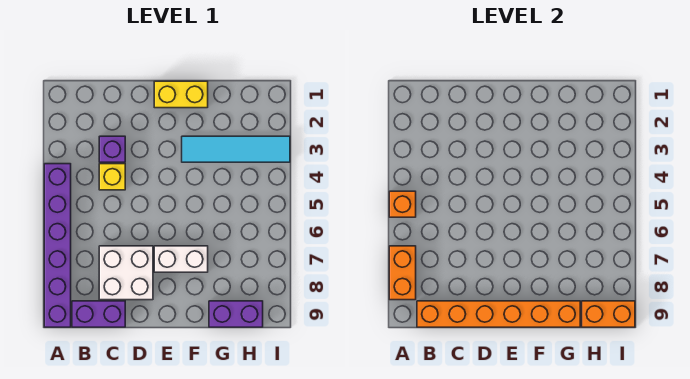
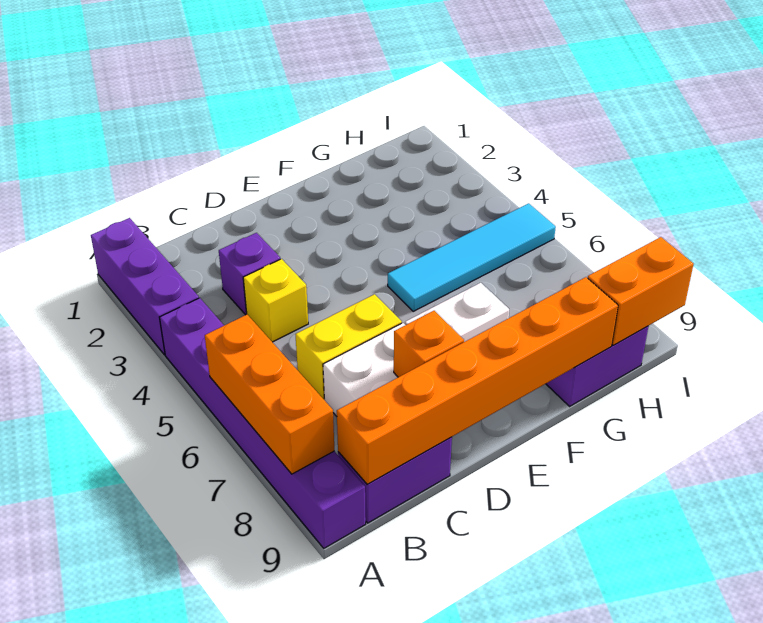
none -> purple 1x3 brick [91,218,199,355]
orange 1x1 brick [389,191,416,217] -> orange 1x1 brick moved to [394,311,464,377]
orange 1x2 brick [389,246,416,300] -> orange 1x3 brick [205,315,334,474]
yellow 1x2 brick [154,81,208,108] -> yellow 1x2 brick moved to [295,294,402,400]
cyan 1x4 tile [182,136,290,162] -> cyan 1x4 tile moved to [388,203,556,311]

